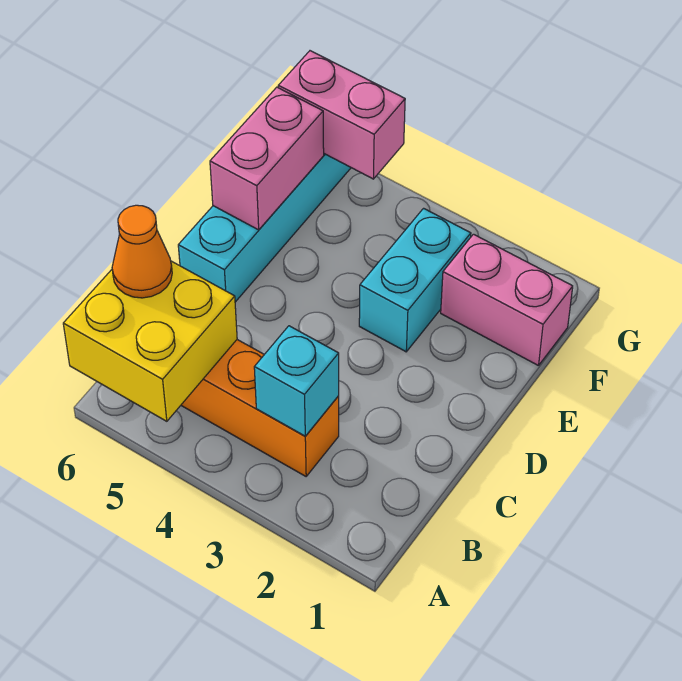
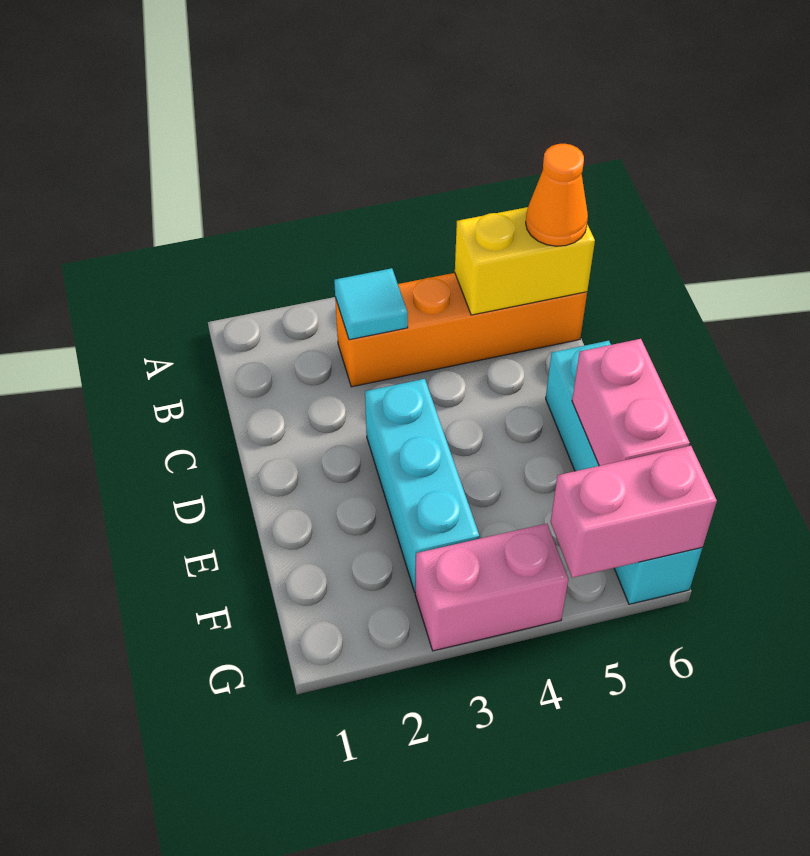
yellow 2x2 brick [63,261,237,421] -> yellow 1x2 brick [455,207,595,315]
cyan 1x1 brick [254,326,339,436] -> cyan 1x1 tile [334,268,408,340]
cyan 1x2 brick [359,208,471,352] -> cyan 1x3 brick [365,379,479,592]
pink 1x2 brick [441,234,573,366] -> pink 1x2 brick moved to [415,524,568,651]

